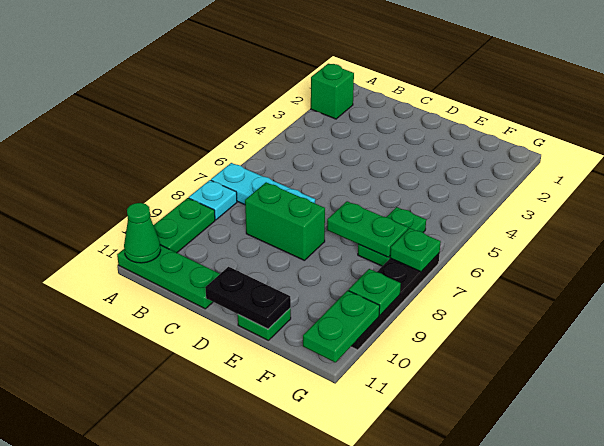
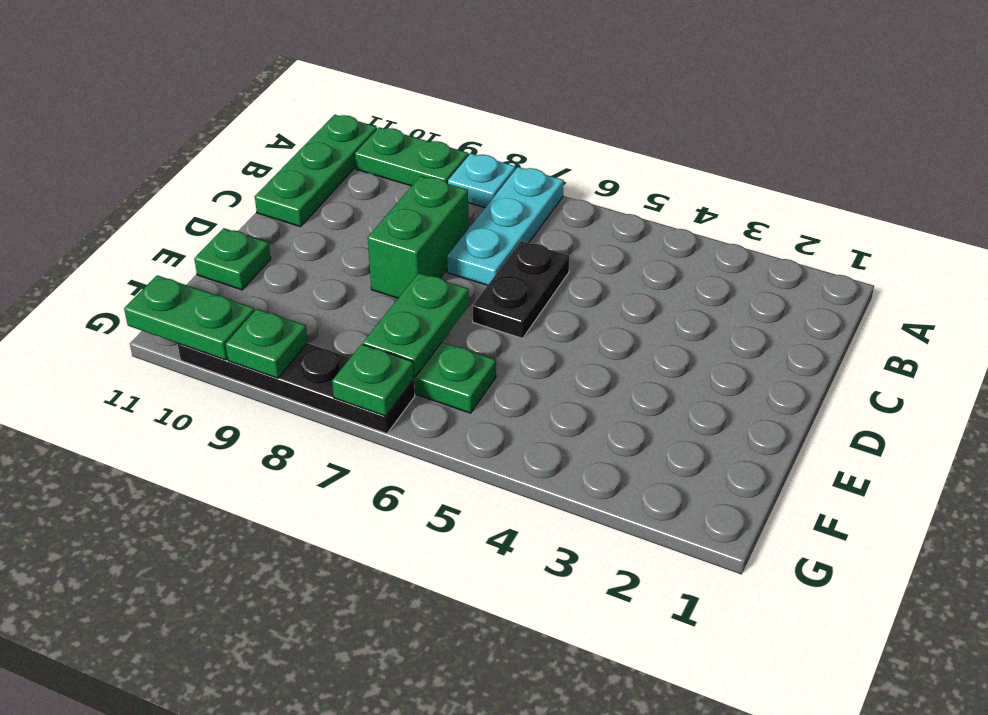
green 1x1 brick [311,64,354,119] -> none
green 1x1 cone [124,203,161,263] -> none
black 1x2 plate [205,267,291,329] -> black 1x2 plate moved to [473,241,570,338]

